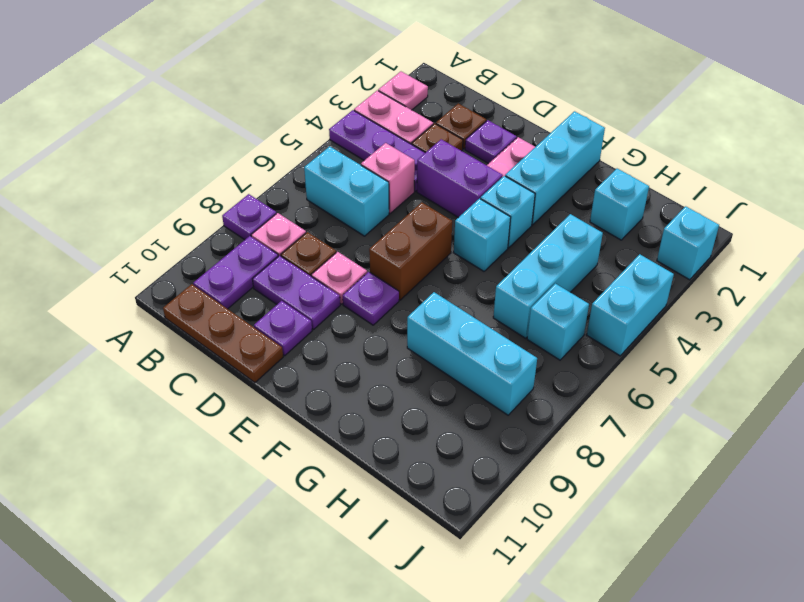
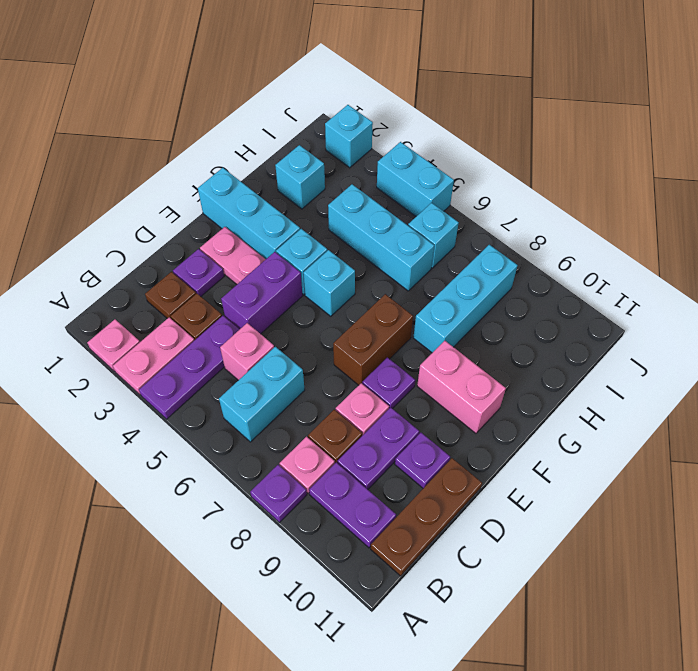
brown 1x2 brick [369,202,452,300] -> brown 1x2 brick turned to [333,294,413,385]
none -> pink 1x2 brick [417,341,506,433]

